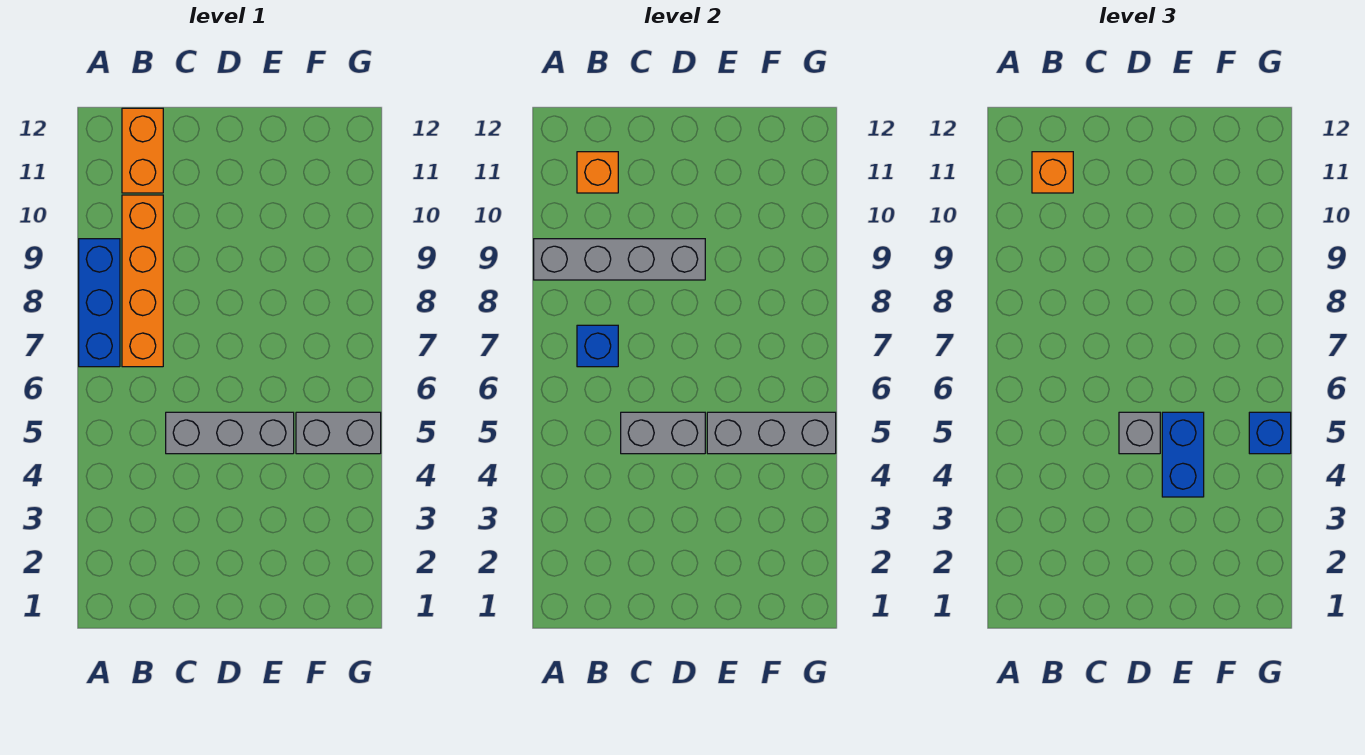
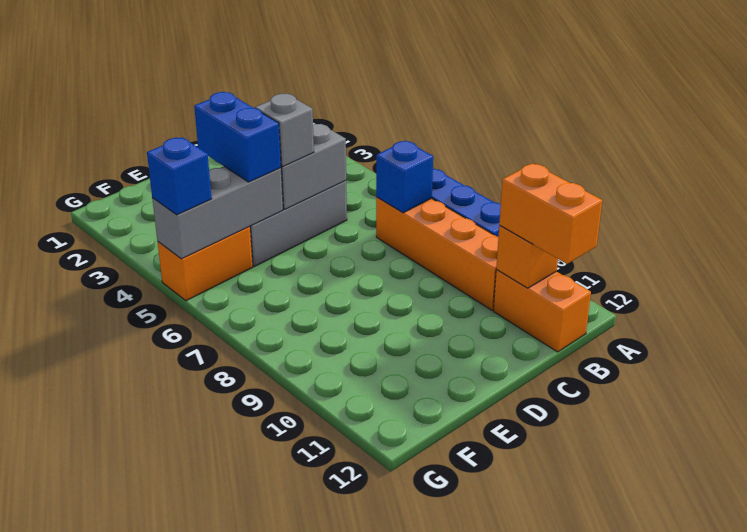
grey 1x4 brick [534,239,705,280] -> none
orange 1x1 brick [1032,152,1073,193] -> orange 1x2 brick [499,163,602,264]
grey 1x2 brick [296,412,381,454] -> orange 1x2 brick [158,227,253,301]

